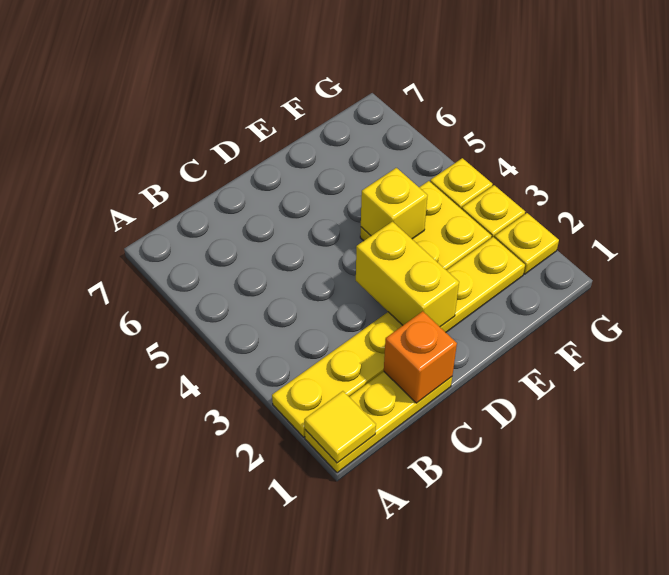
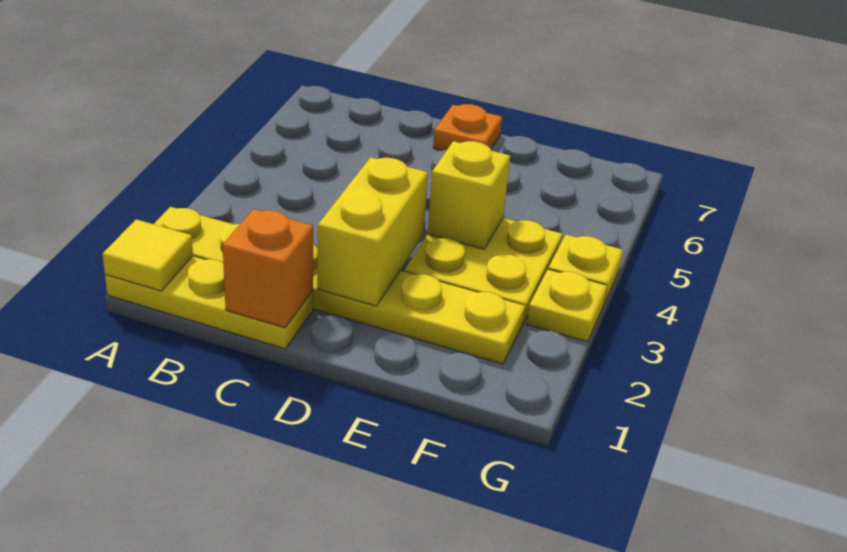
none -> orange 1x1 plate [433,104,502,151]
yellow 1x1 plate [495,213,559,274] -> none

